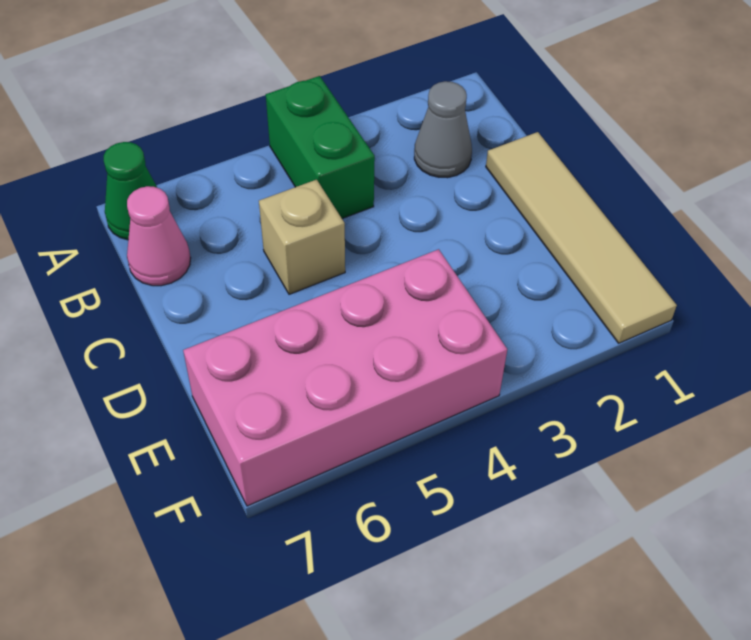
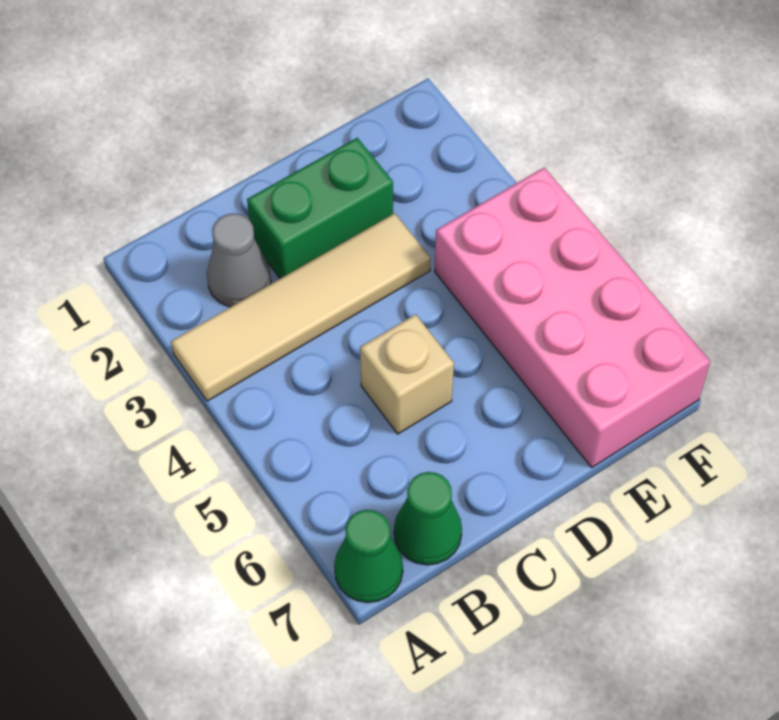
green 1x2 brick [266,76,375,219] -> green 1x2 brick moved to [247,138,393,278]
pink 1x1 cone [127,186,191,286] -> green 1x1 cone [394,472,462,565]
tan 1x4 tile [486,132,677,343] -> tan 1x4 tile moved to [171,213,431,401]

